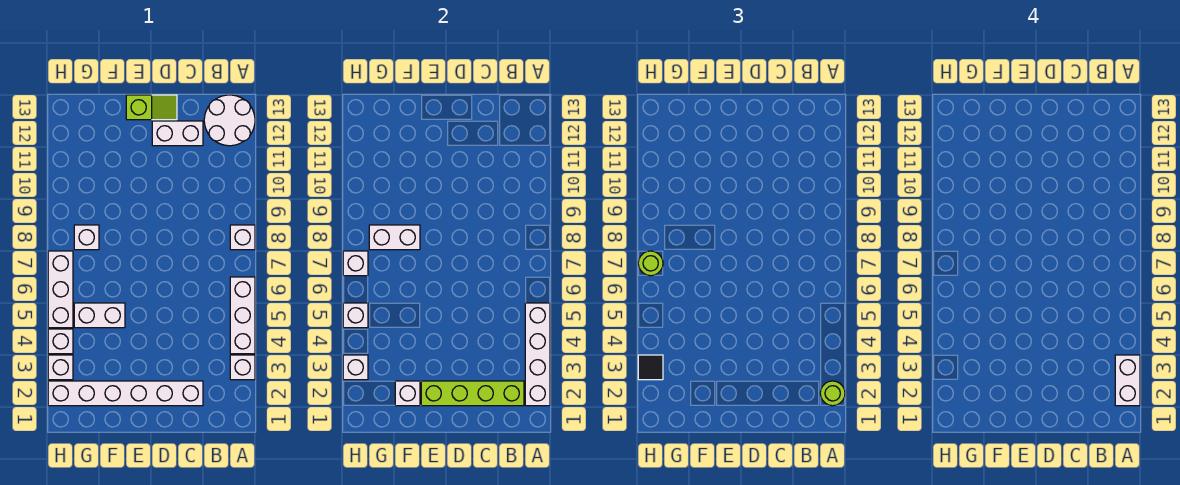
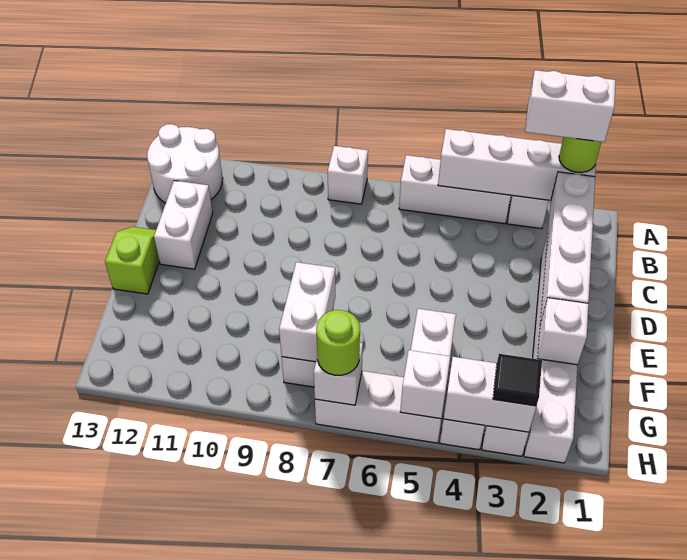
lime 1x4 brick [421,381,524,406] -> white 1x4 brick [540,172,595,324]
white 1x1 brick [343,355,368,380] -> white 1x2 brick [443,357,536,432]

